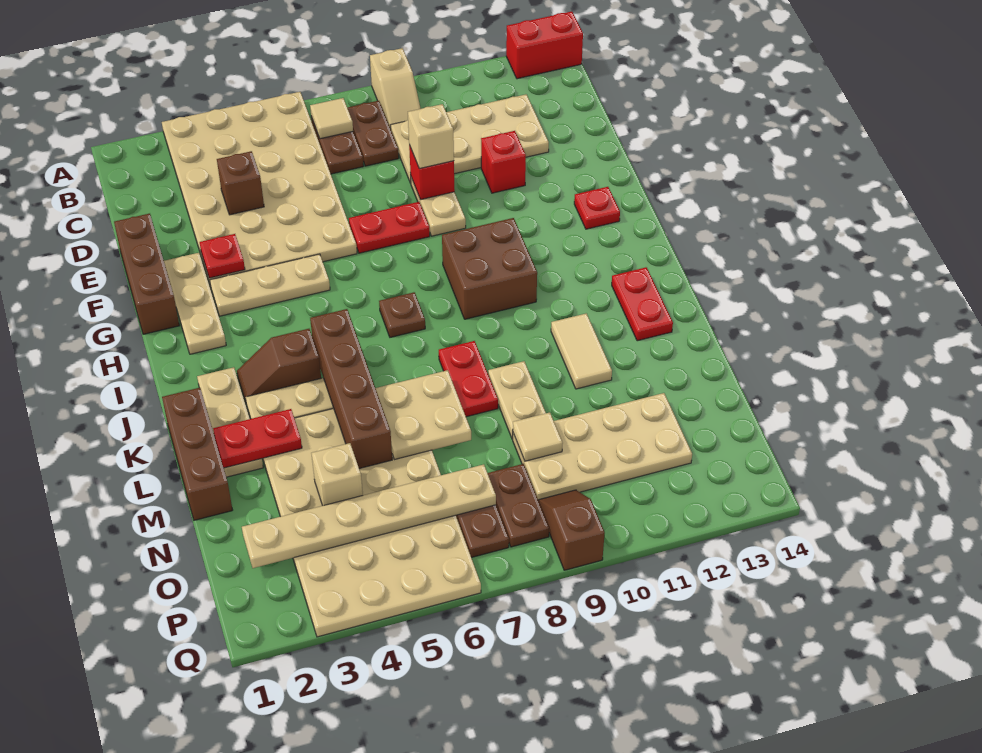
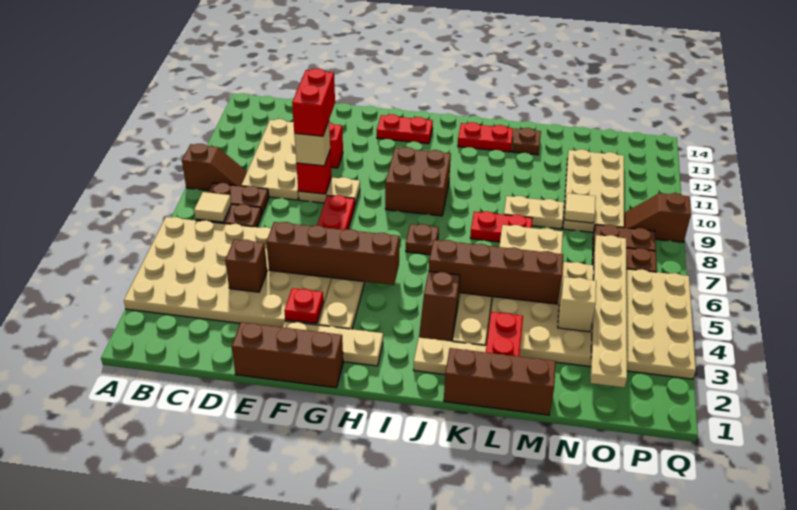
tan 1x2 slope [370,48,421,129] -> brown 1x2 slope [182,144,247,190]
red 1x2 brick [506,11,583,79] -> red 1x2 brick moved to [292,68,335,136]
none -> brown 1x4 brick [266,222,400,285]
red 1x1 plate [574,187,620,229] -> red 1x2 plate [377,114,433,144]
tan 1x2 tile [551,313,612,389] -> none
none -> brown 1x1 plate [512,128,541,155]

